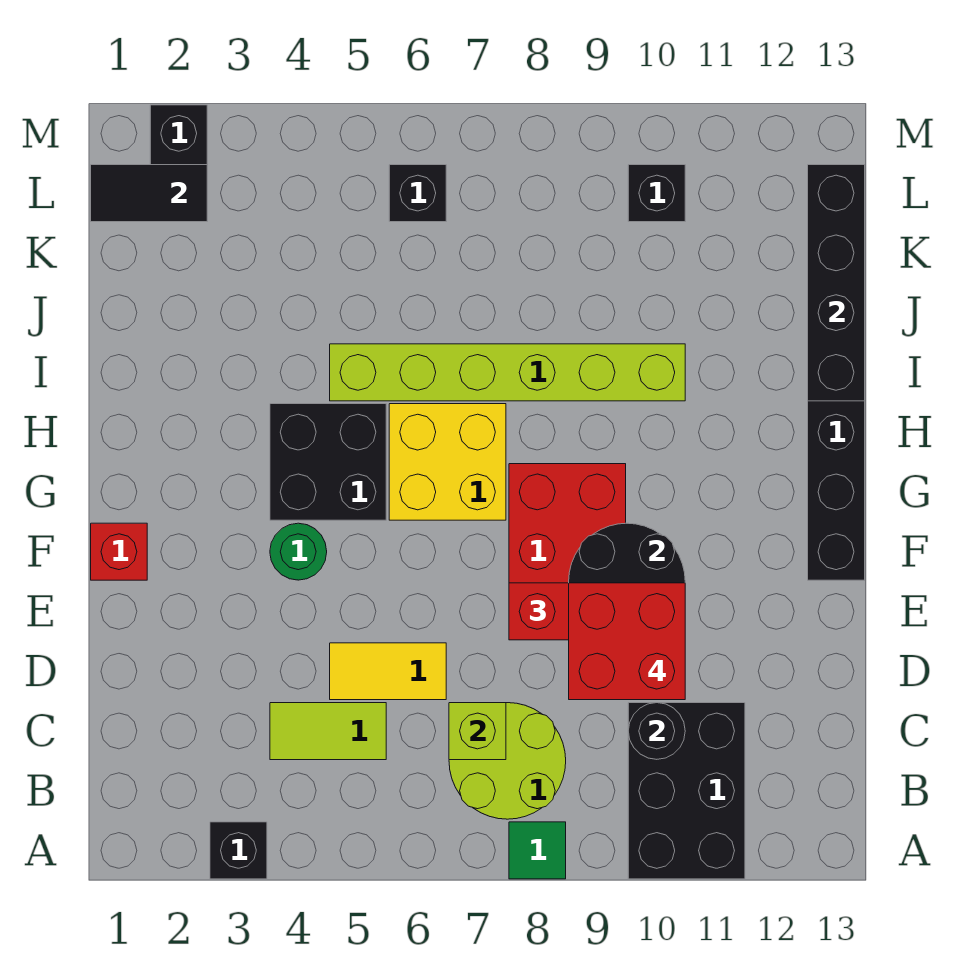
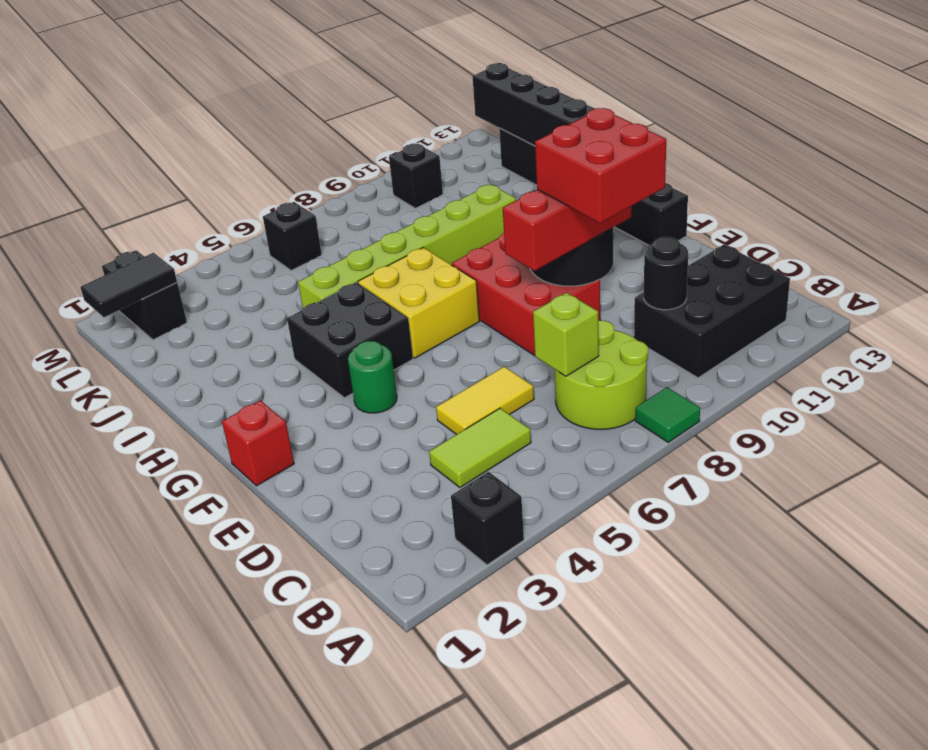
black 2x3 brick [628,703,745,879] -> black 2x3 brick turned to [634,245,790,378]

